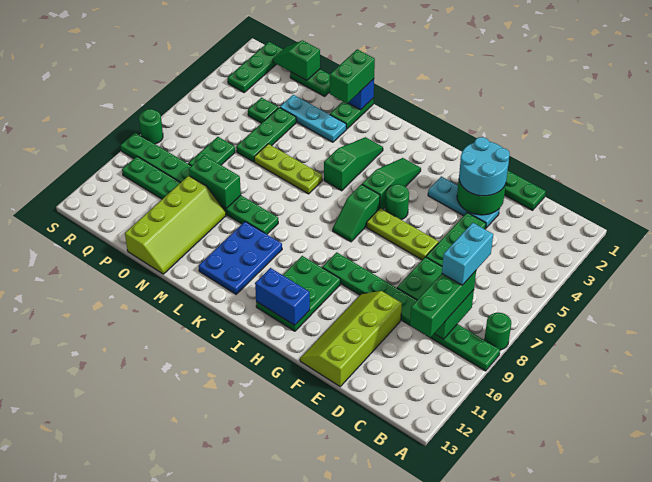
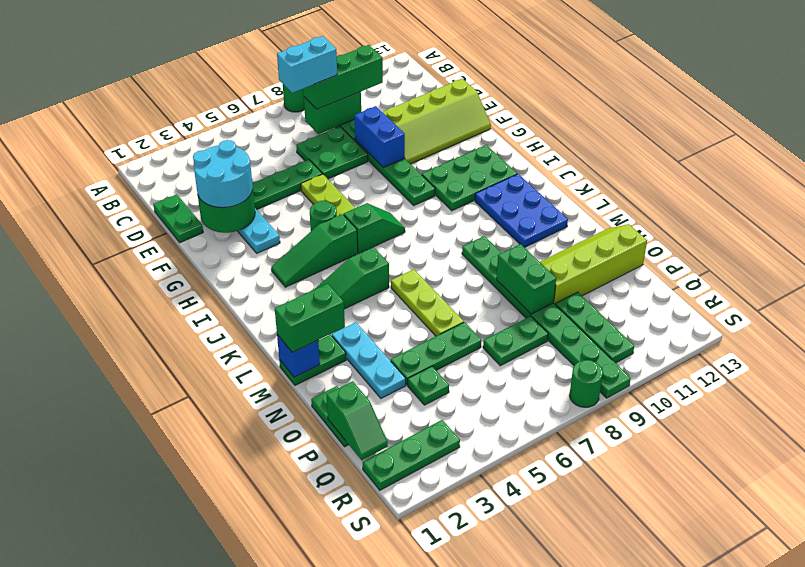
blue 1x2 brick [255,268,310,325] -> blue 1x2 brick moved to [354,106,405,167]
blue 2x3 plate [199,222,282,294] -> blue 2x3 plate turned to [475,174,568,248]

